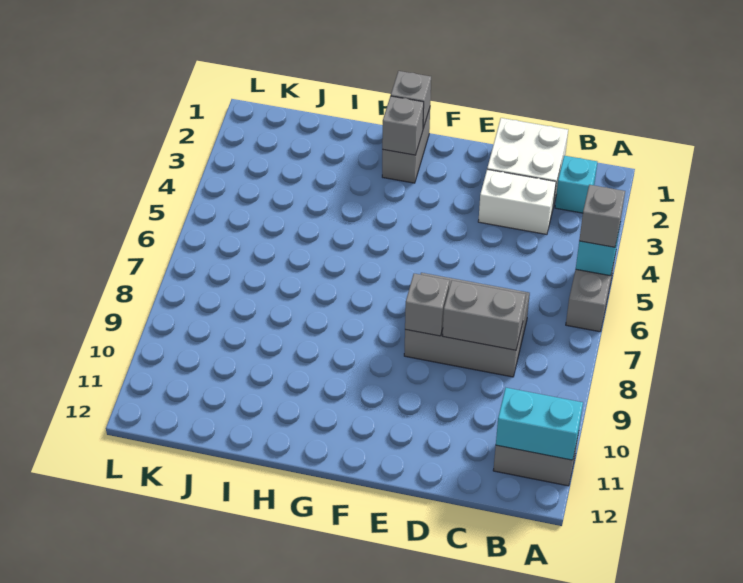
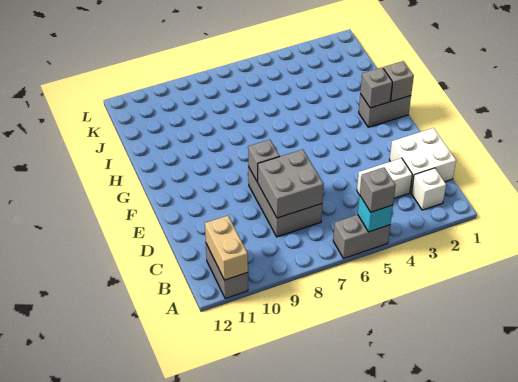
cyan 1x2 brick [496,388,583,460] -> tan 1x2 brick [205,216,248,280]
cyan 1x1 brick [555,156,597,213] -> white 1x1 brick [411,168,446,210]
white 1x2 brick [478,169,556,234] -> white 1x2 brick turned to [357,158,412,198]
grey 1x2 brick [443,281,526,350] -> grey 2x2 brick [258,150,324,218]

